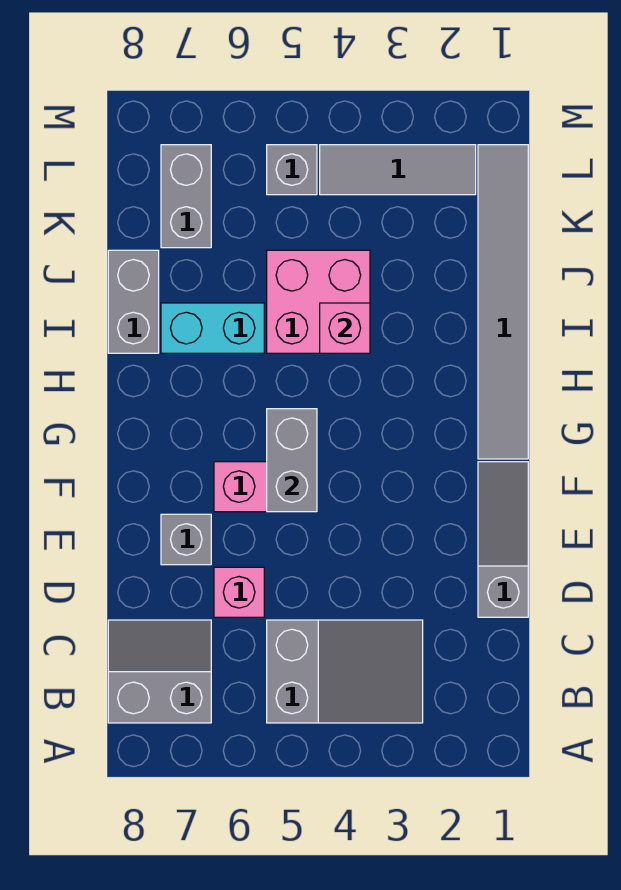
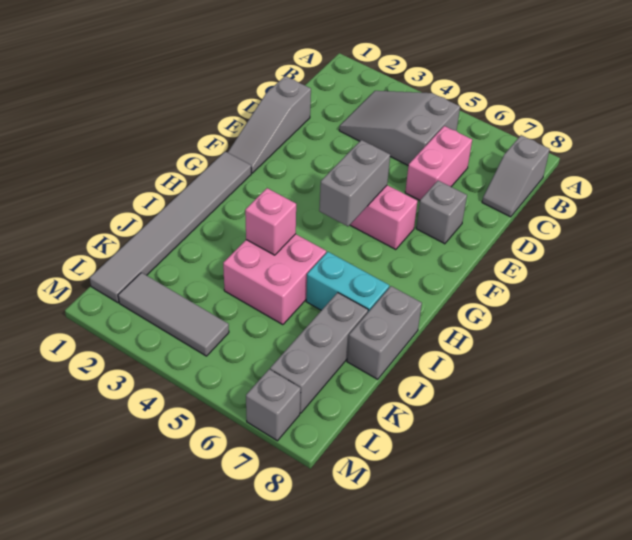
grey 2x2 slope [108,620,211,723] -> grey 1x2 slope [482,135,550,217]
pink 1x1 brick [214,567,264,617] -> pink 1x2 brick [405,126,472,200]
grey 1x2 brick [161,145,211,248] -> grey 1x3 brick [270,293,368,413]
grey 1x1 brick [267,145,317,195] -> grey 1x1 brick moved to [246,369,301,441]

